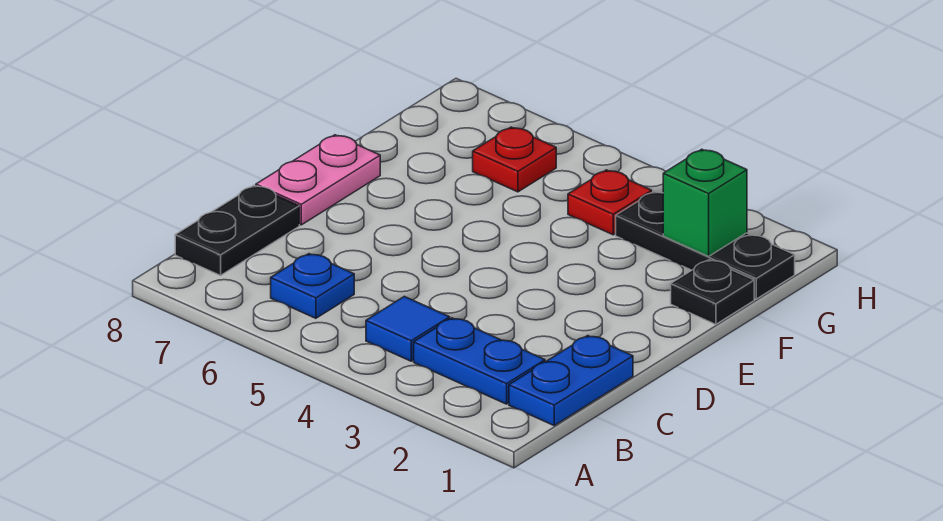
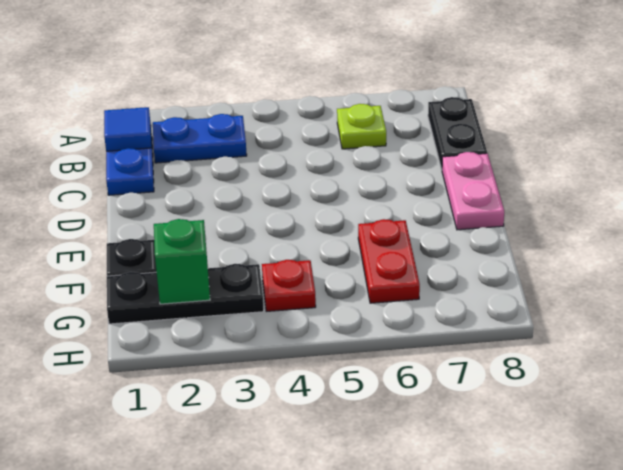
blue 1x1 tile [366,296,450,361] -> blue 1x1 tile moved to [104,107,151,151]
blue 1x1 plate [271,254,354,318] -> lime 1x1 plate [337,104,386,149]
red 1x1 plate [473,127,556,192] -> red 1x2 plate [358,219,420,303]

